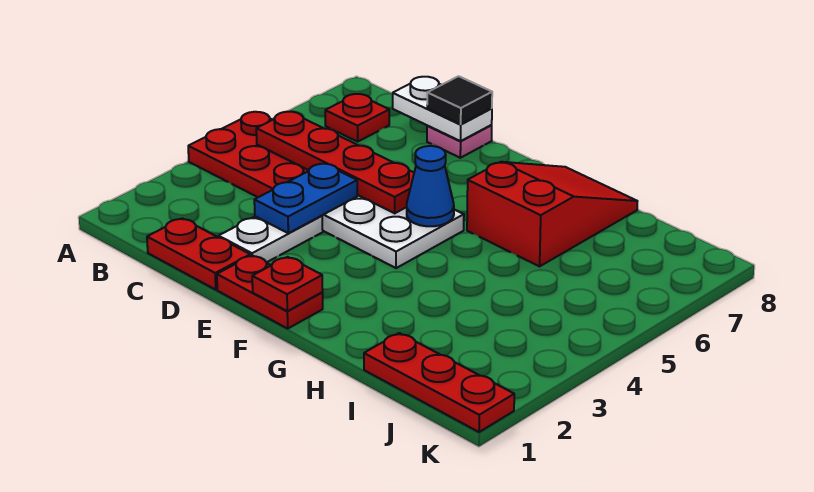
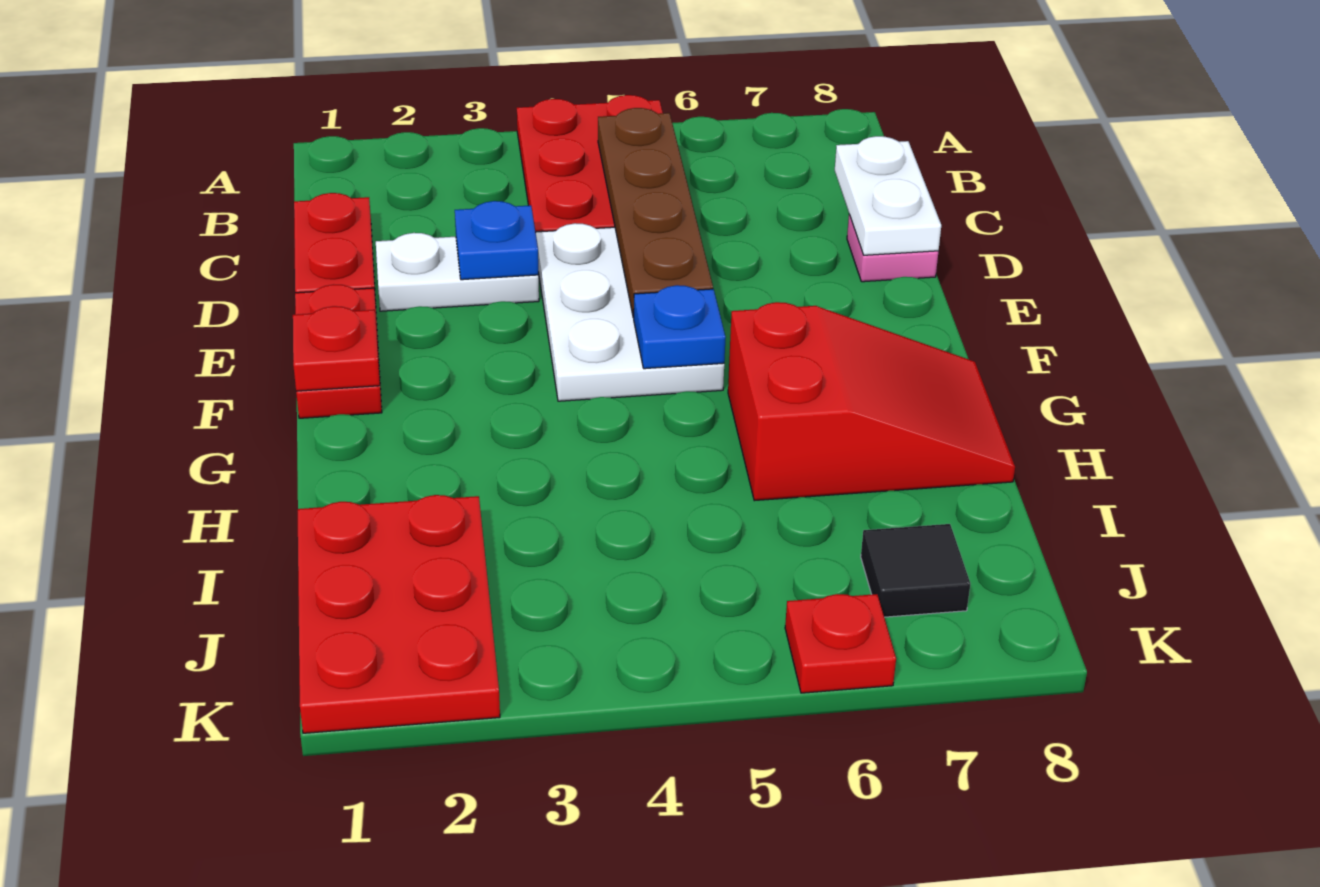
red 1x4 plate [256,112,414,213] -> brown 1x4 plate [598,108,713,318]
red 1x1 plate [325,94,389,142] -> red 1x1 plate moved to [785,594,896,693]
blue 1x2 plate [254,164,357,233] -> blue 1x1 plate [455,201,538,280]
black 1x1 tile [427,76,492,124] -> black 1x1 tile moved to [861,524,970,617]
blue 1x1 cone [407,146,454,226] -> blue 1x1 plate [634,285,726,369]
red 1x3 plate [364,333,514,432] -> red 2x3 plate [298,495,500,733]

